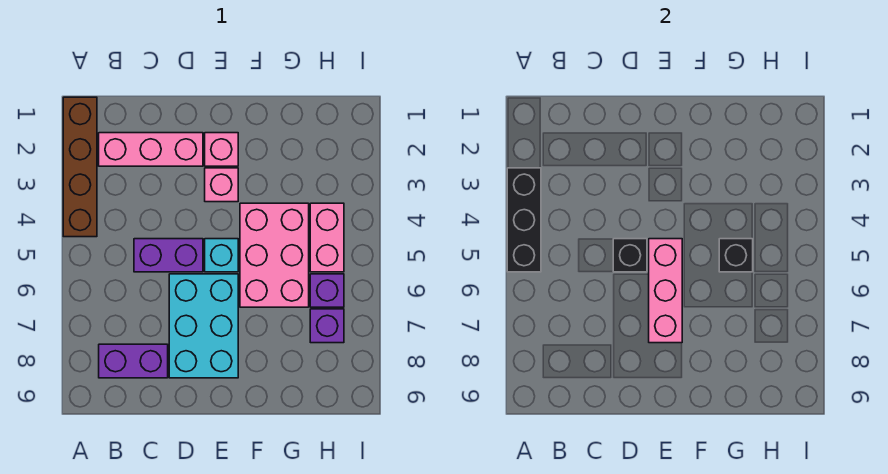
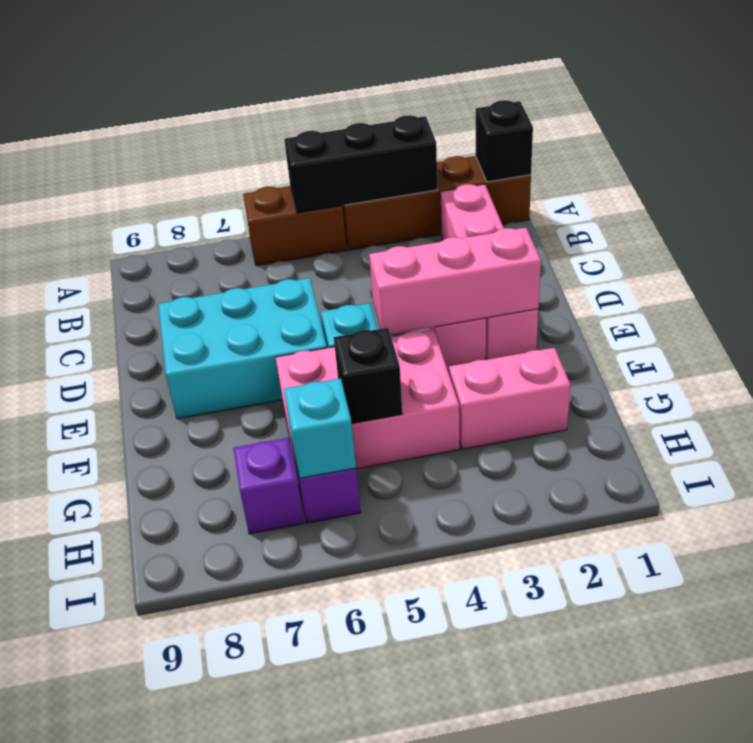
none -> brown 1x2 brick [243,186,347,266]
purple 1x2 brick [99,344,168,378] -> none
purple 1x2 brick [134,239,203,272] -> none
black 1x1 brick [613,239,647,272] -> black 1x1 brick moved to [475,100,533,182]
pink 1x3 brick [649,239,682,343] -> pink 1x3 brick moved to [369,228,541,335]
pink 1x2 brick [310,203,344,272] -> pink 1x2 brick moved to [449,348,570,449]
none -> cyan 1x1 brick [284,378,356,478]

